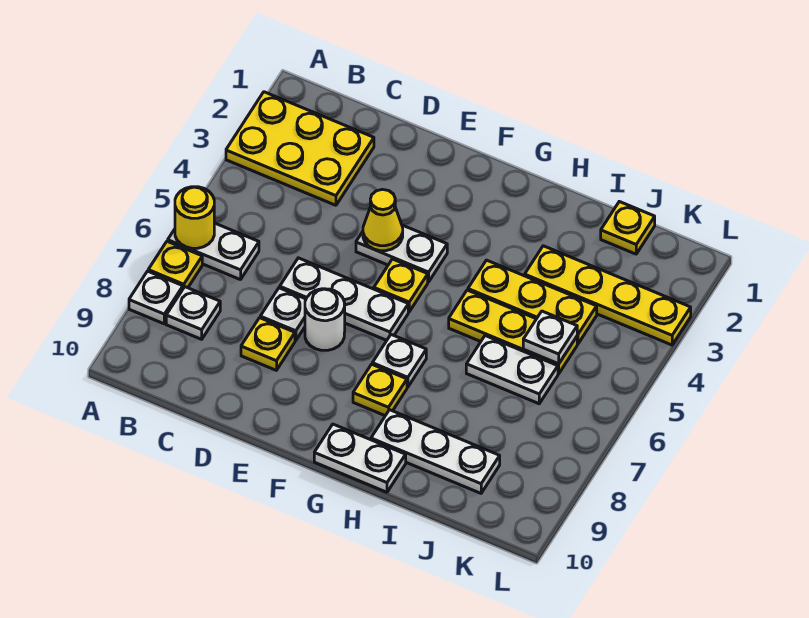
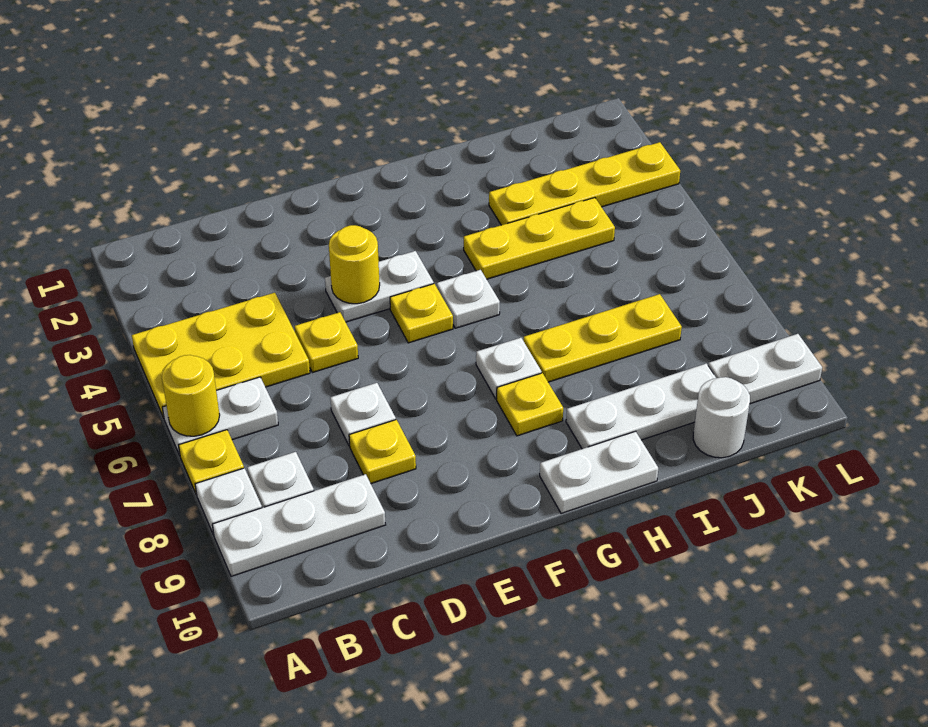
yellow 2x3 plate [226,92,374,205] -> yellow 2x3 plate moved to [132,293,310,418]
white 1x3 plate [280,258,408,340] -> white 1x3 plate moved to [212,474,386,576]
yellow 1x1 cone [363,189,403,251] -> yellow 1x1 round brick [329,225,380,304]
white 1x1 round brick [305,289,345,350] -> white 1x1 round brick moved to [693,377,750,458]
yellow 1x3 plate [449,290,577,374] -> yellow 1x3 plate moved to [523,294,682,382]
white 1x2 plate [466,336,558,404] -> white 1x2 plate moved to [708,334,822,404]
yellow 1x1 plate [601,202,655,254] -> yellow 1x1 plate moved to [295,312,358,373]
white 1x1 plate [523,311,577,364] -> white 1x1 plate moved to [437,270,500,328]

